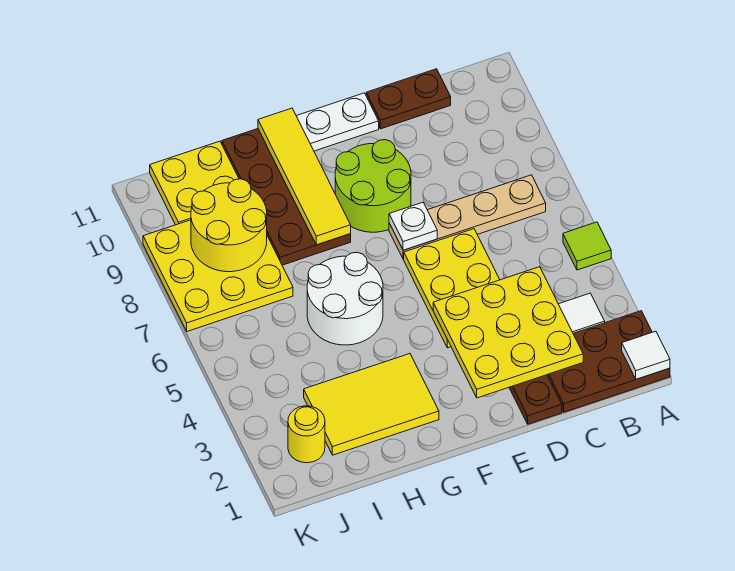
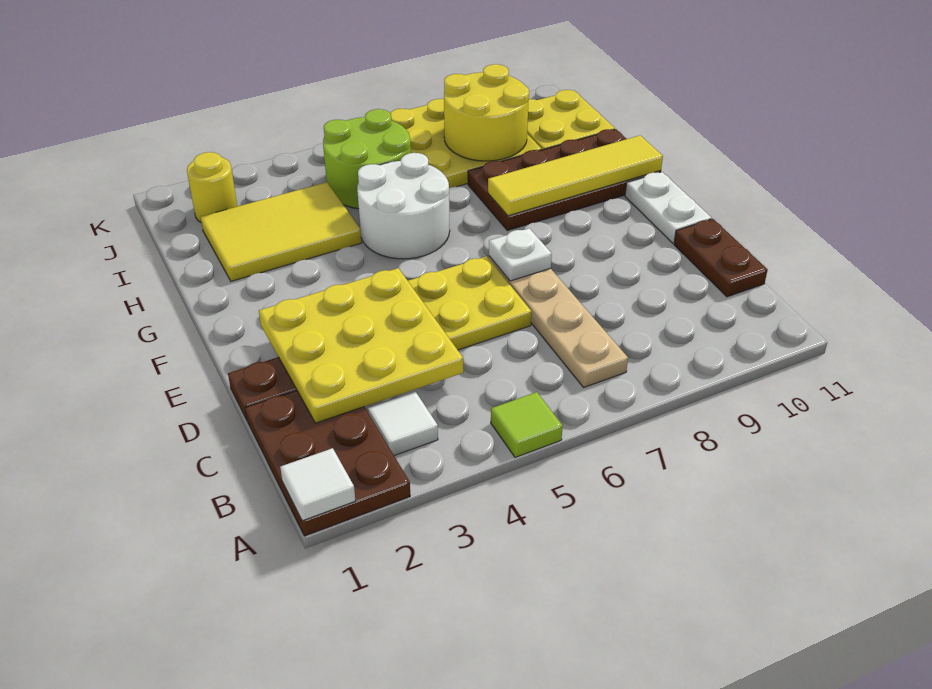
lime 2x2 round brick [335,140,411,232] -> lime 2x2 round brick moved to [323,109,411,209]
yellow 2x3 tile [304,354,439,455] -> yellow 2x3 tile turned to [201,182,361,281]

